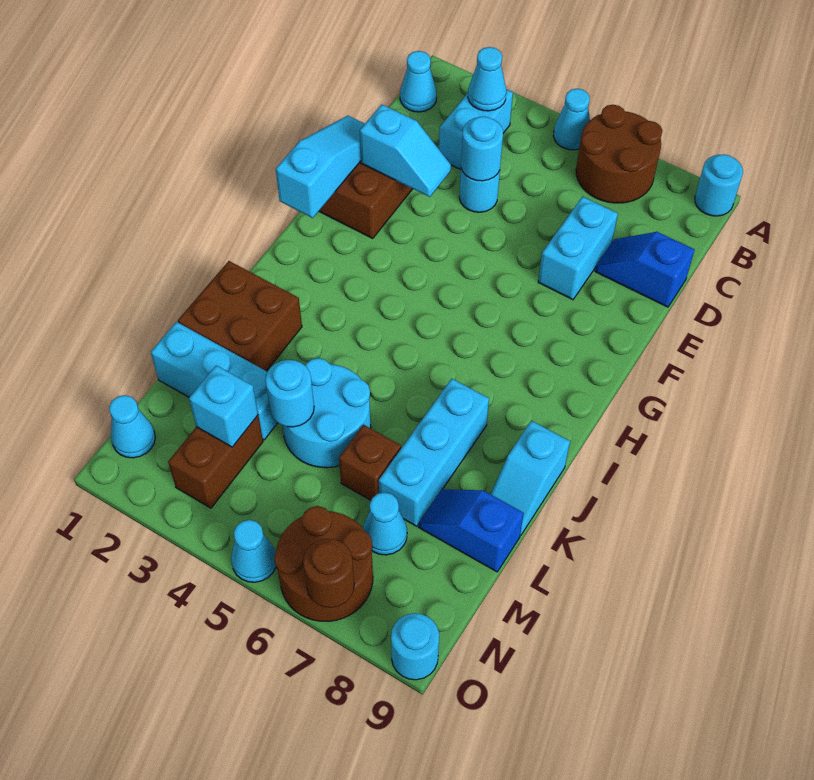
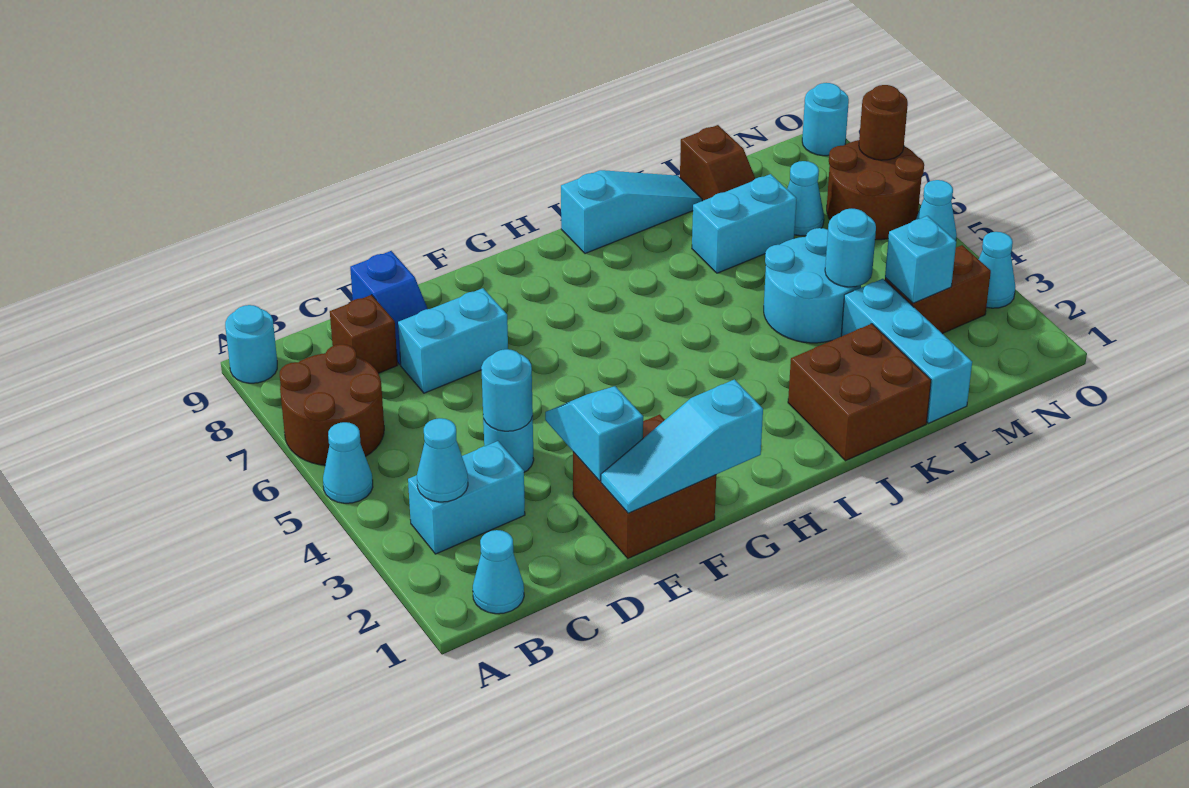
cyan 1x3 brick [379,379,489,526] -> cyan 1x2 brick [692,174,797,273]
cyan 1x2 slope [491,421,570,535] -> cyan 1x3 slope [561,170,702,254]
brown 1x1 brick [339,425,401,500] -> brown 1x1 brick moved to [330,295,397,373]
blue 1x2 slope [419,489,524,572] -> brown 1x2 slope [680,125,755,201]
cyan 1x1 cone [109,395,155,458] -> cyan 1x1 cone moved to [979,232,1015,308]

